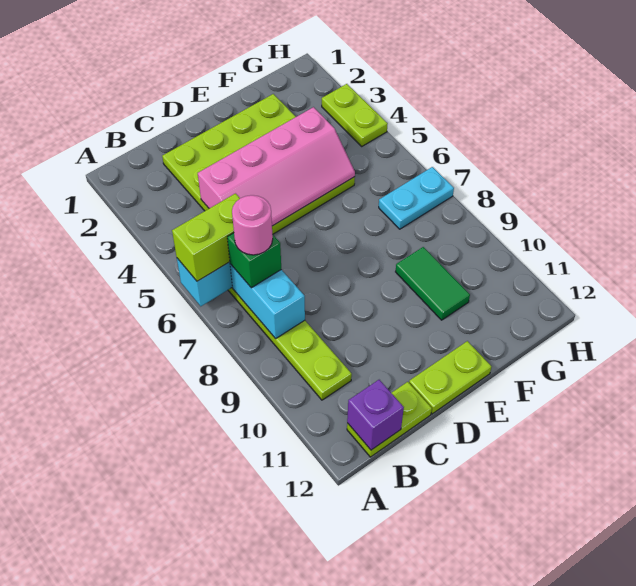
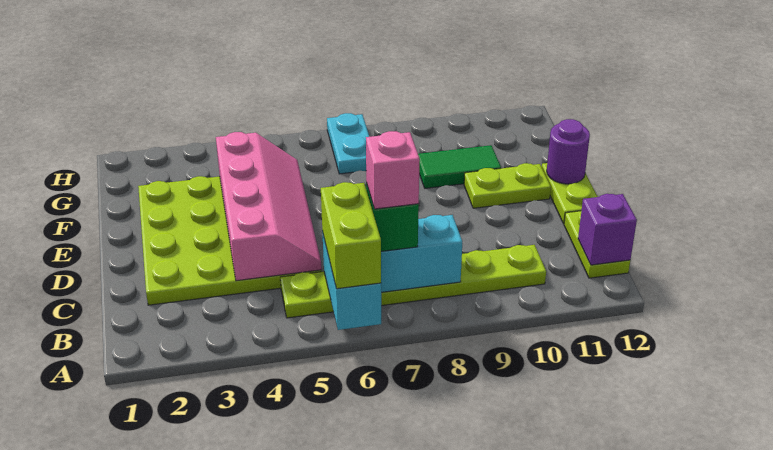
pink 1x1 round brick [232,195,273,255] -> pink 1x1 brick [366,131,420,209]
none -> purple 1x1 round brick [547,119,590,184]
lime 1x2 plate [322,84,388,146] -> lime 1x2 plate moved to [464,163,551,208]

